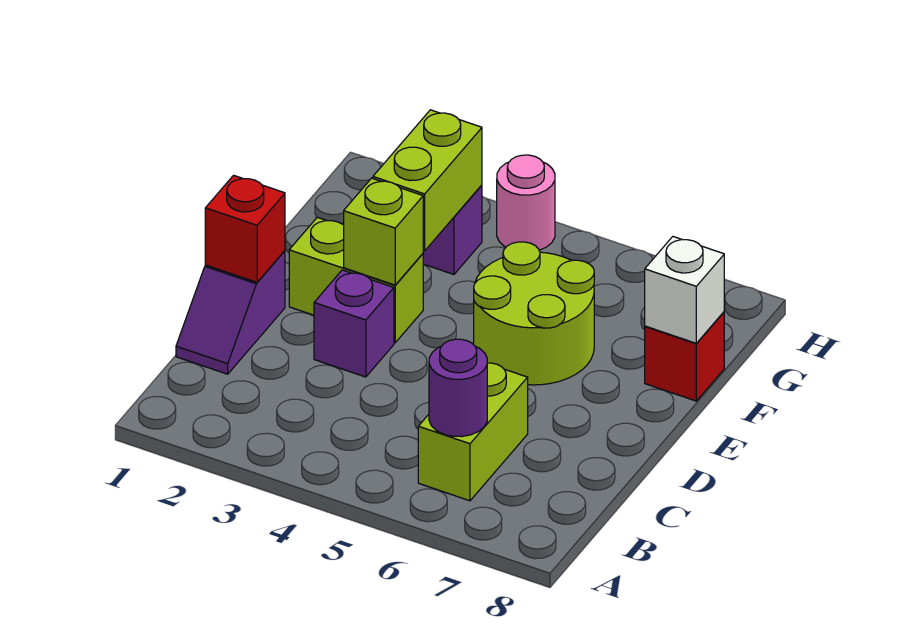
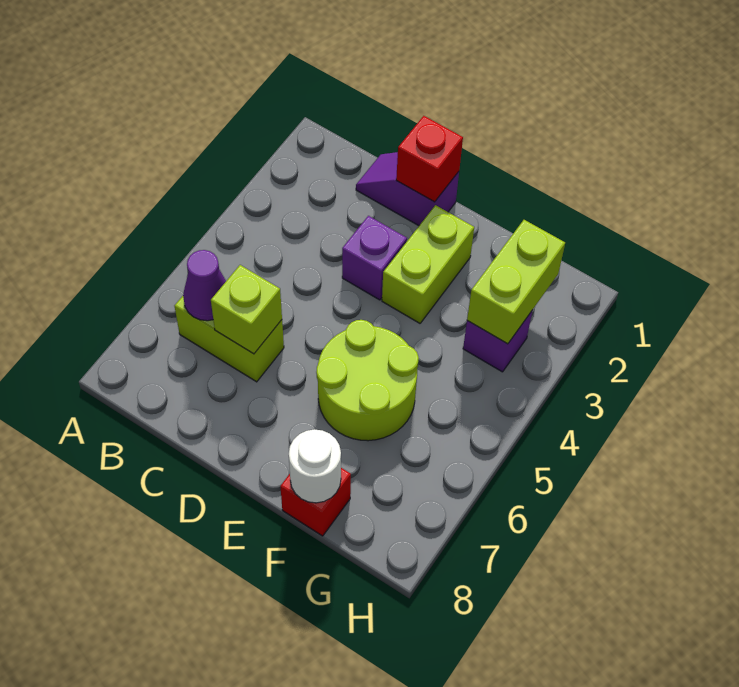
purple 1x1 round brick [429,339,487,437] -> purple 1x1 cone [183,250,226,321]
lime 1x1 brick [344,178,423,285] -> lime 1x1 brick moved to [211,265,282,354]
lime 1x2 brick [373,110,482,251] -> lime 1x2 brick turned to [467,220,565,344]
white 1x1 brick [645,237,724,343] -> white 1x1 round brick [289,429,341,503]
pink 1x1 round brick [497,155,555,250] -> none

